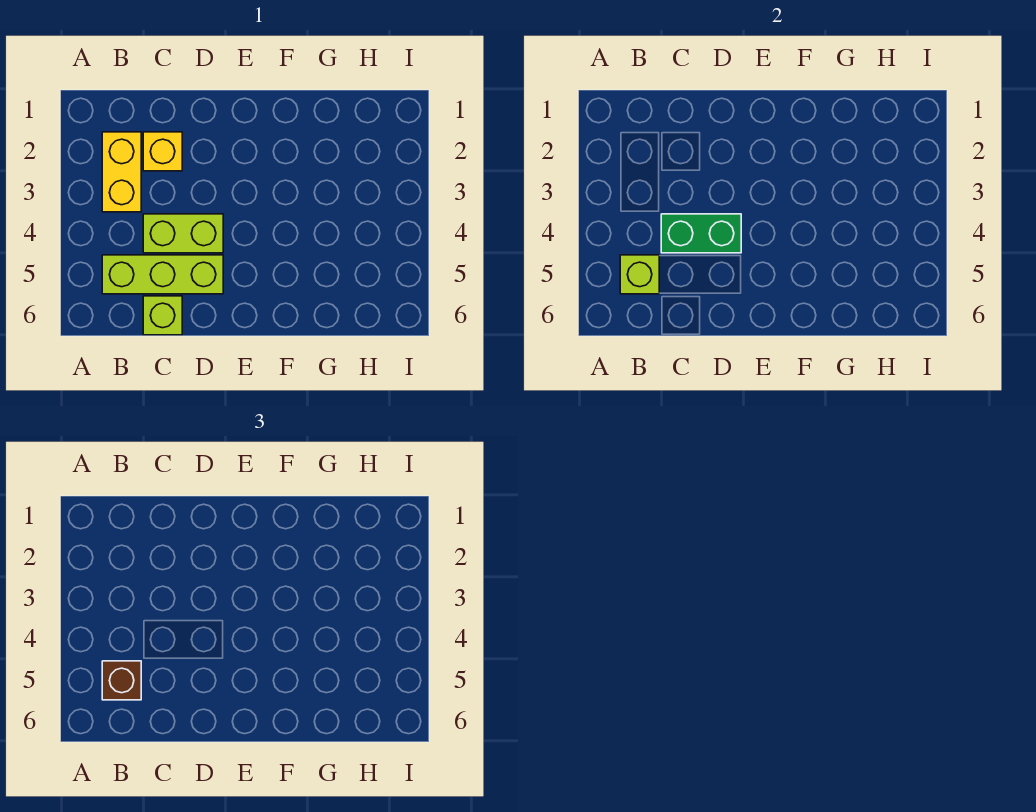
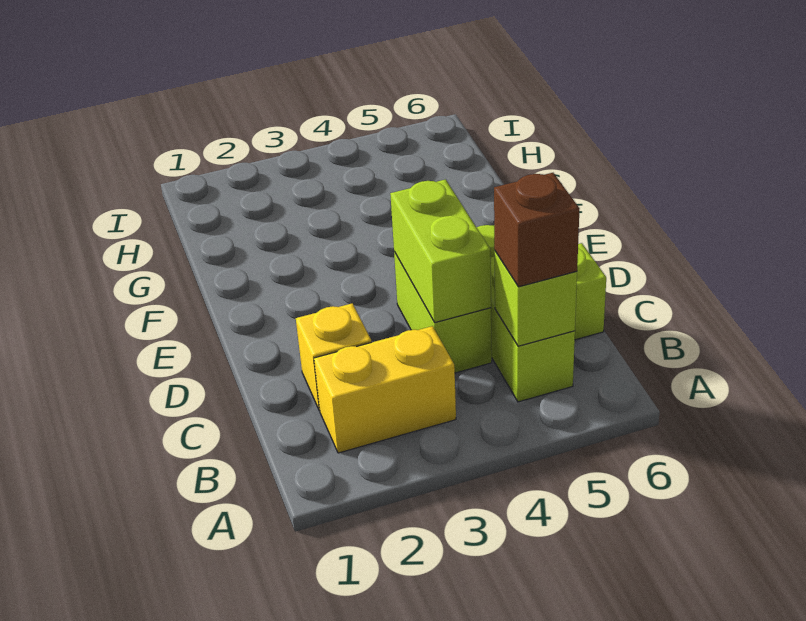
green 1x2 brick [661,214,741,253] -> lime 1x2 brick [390,179,491,323]

